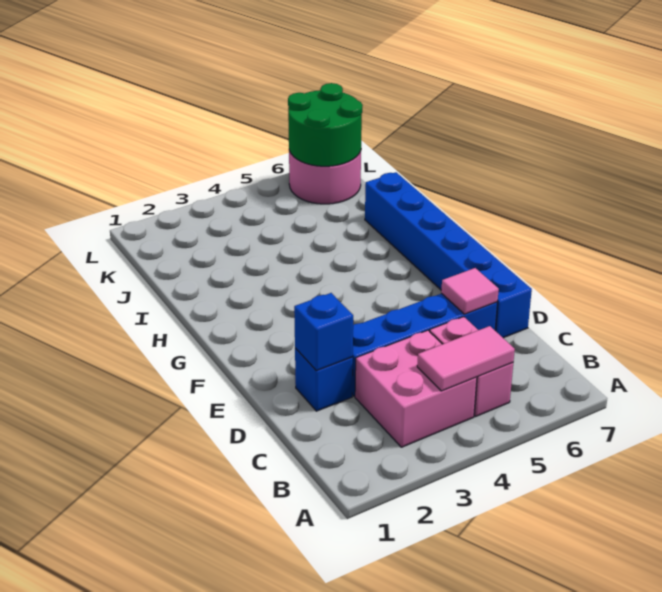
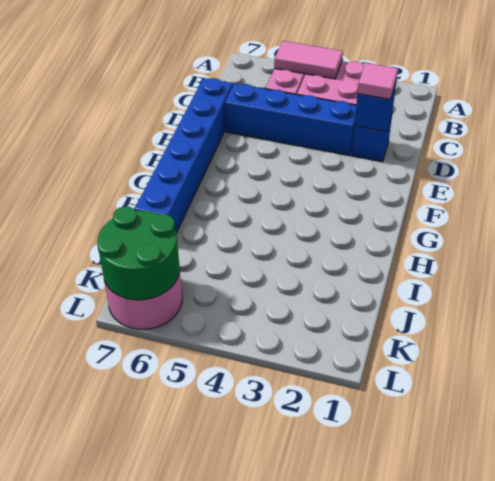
pink 1x1 tile [441,268,499,314] -> pink 1x1 tile moved to [358,63,398,99]

